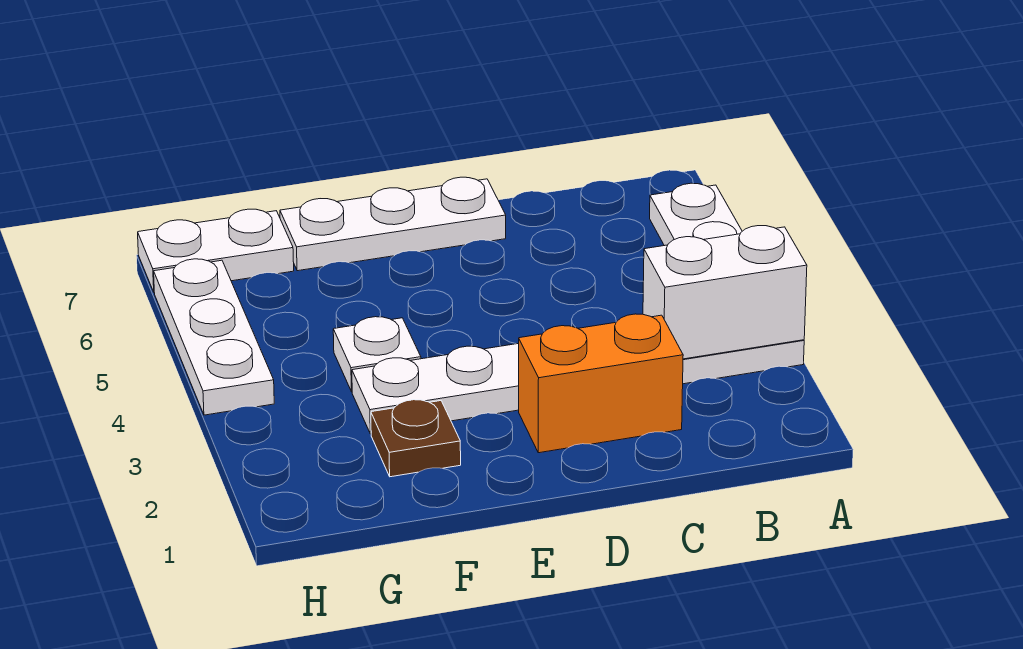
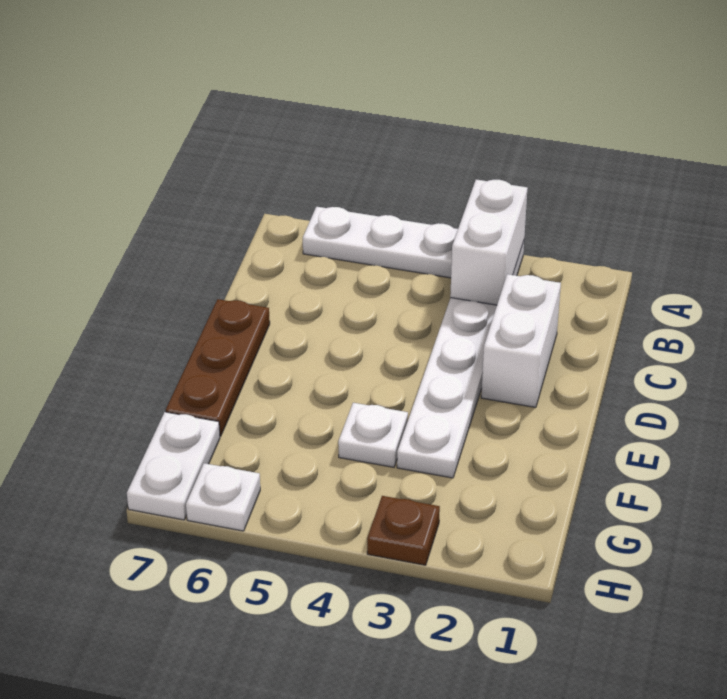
orange 1x2 brick [519,314,683,453] -> white 1x2 brick [481,274,561,407]
white 1x3 plate [280,177,506,271] -> brown 1x3 plate [166,299,270,436]
brown 1x1 plate [371,400,461,477] -> brown 1x1 plate moved to [367,496,440,565]
white 1x3 plate [154,259,274,415] -> white 1x1 plate [186,463,260,531]

